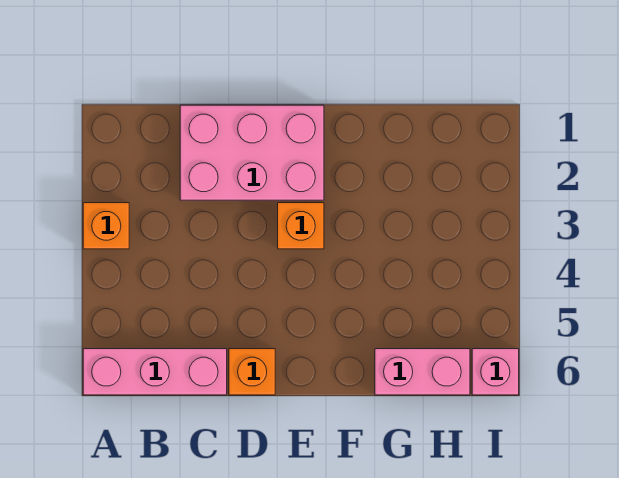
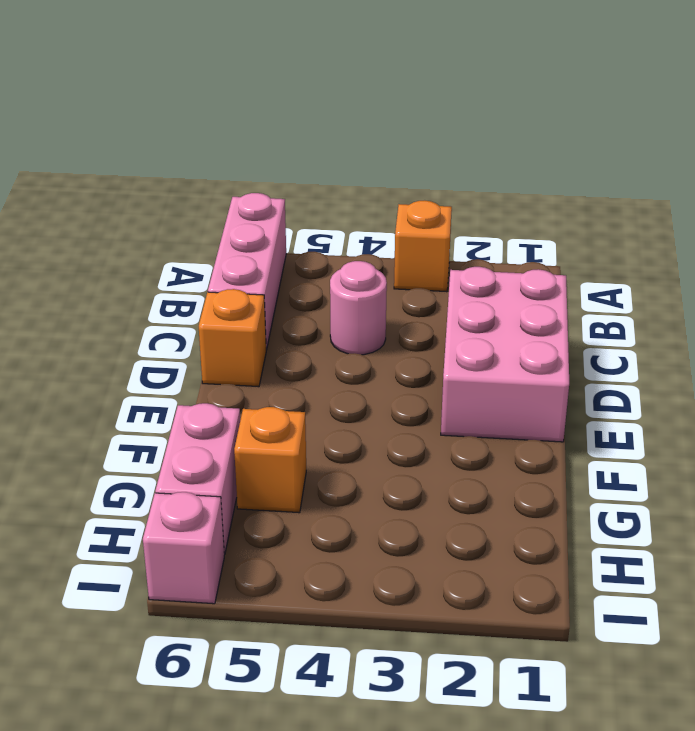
none -> pink 1x1 round brick [330,261,387,355]
orange 1x1 brick [278,203,324,249] -> orange 1x1 brick moved to [234,407,306,513]

